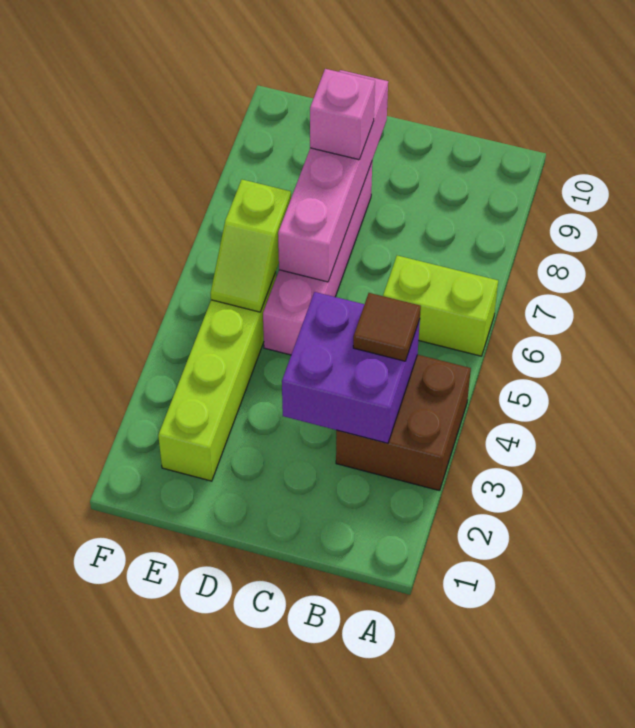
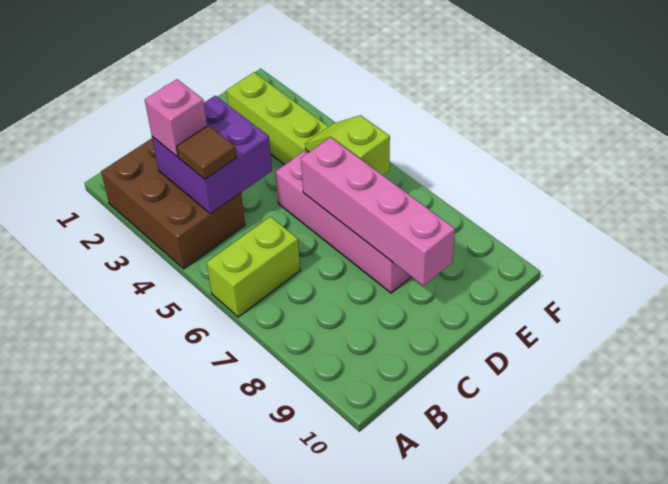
brown 2x2 brick [336,355,471,491] -> brown 2x3 brick [101,138,245,269]
pink 1x1 brick [310,69,375,160] -> pink 1x1 brick moved to [145,79,207,157]

